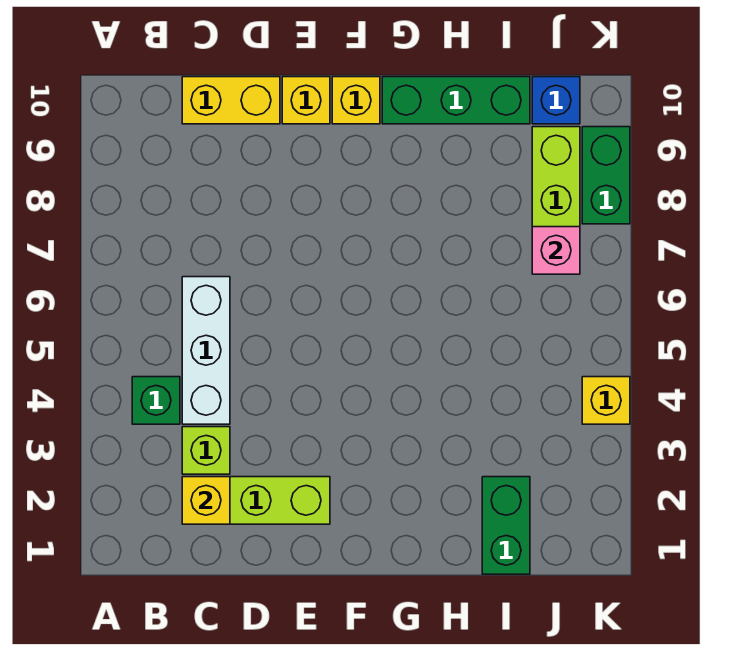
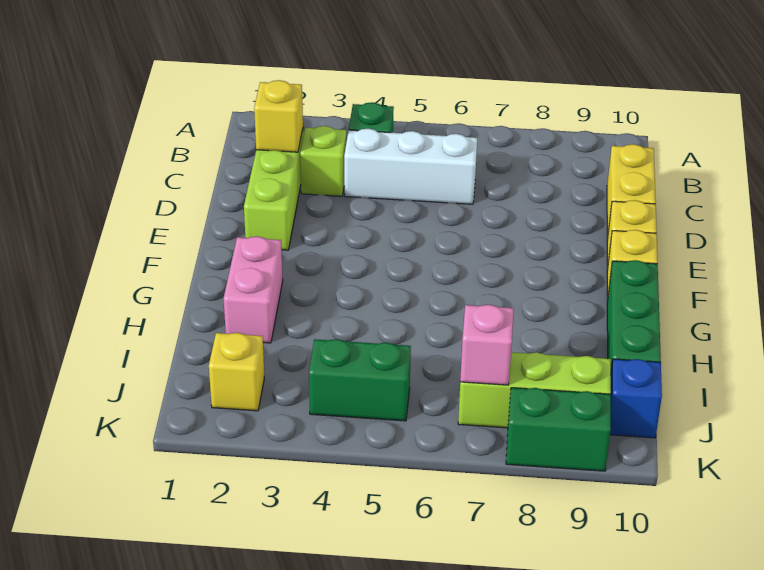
none -> pink 1x2 brick [224,236,283,343]
green 1x2 brick [482,477,530,574] -> green 1x2 brick moved to [309,339,411,421]
yellow 1x1 brick [582,377,630,424] -> yellow 1x1 brick moved to [209,333,264,411]

